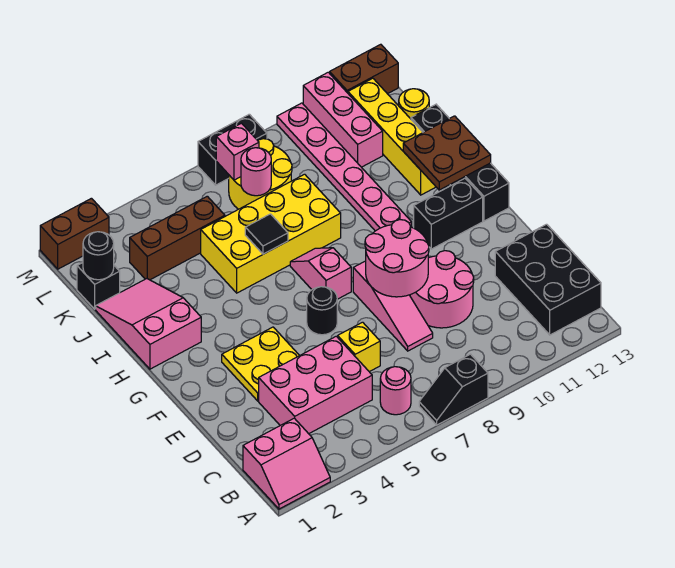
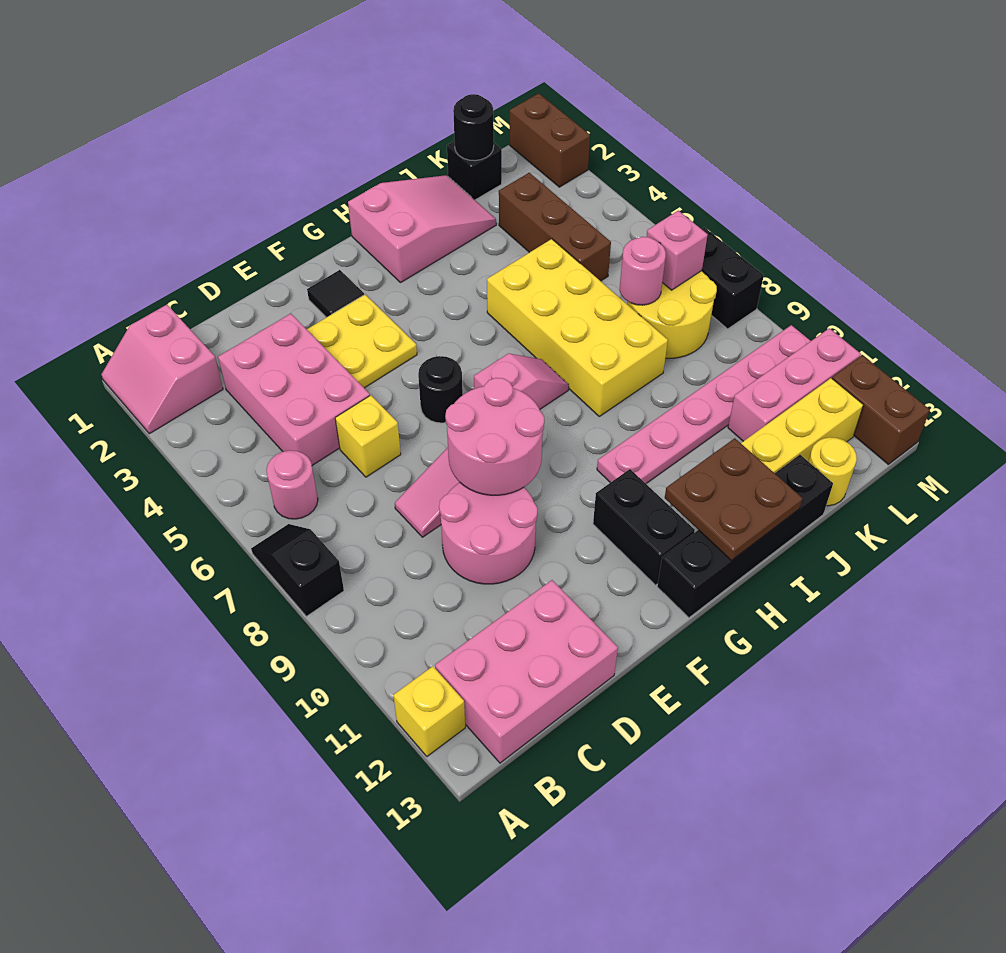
none -> yellow 1x1 brick [393,666,465,756]
black 2x3 brick [495,224,601,335] -> pink 2x3 brick [435,580,618,763]
black 1x1 tile [245,214,288,254] -> black 1x1 tile moved to [307,270,364,317]

